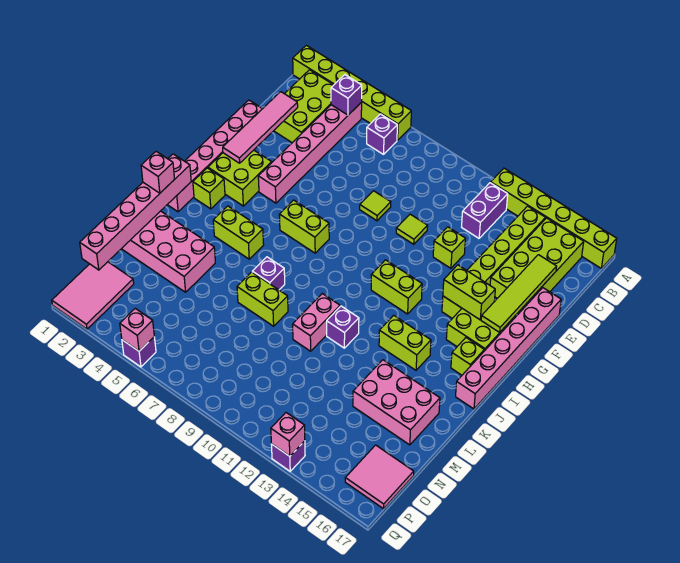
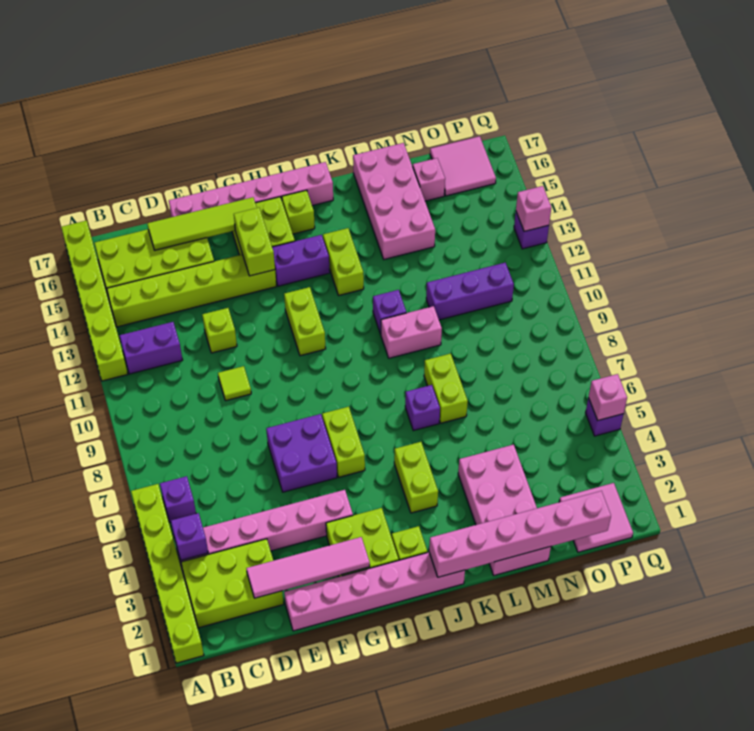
lime 1x1 tile [360,191,391,221] -> none
none -> purple 2x2 brick [266,414,337,492]
none -> purple 1x2 brick [272,235,330,286]
pink 1x1 brick [141,152,174,193] -> pink 1x1 brick moved to [413,158,445,201]
pink 2x3 brick [353,360,440,445] -> pink 2x4 brick [353,143,435,259]
none -> purple 1x3 brick [426,263,514,320]
pink 2x3 tile [52,262,134,329] -> pink 2x2 tile [559,483,633,552]

